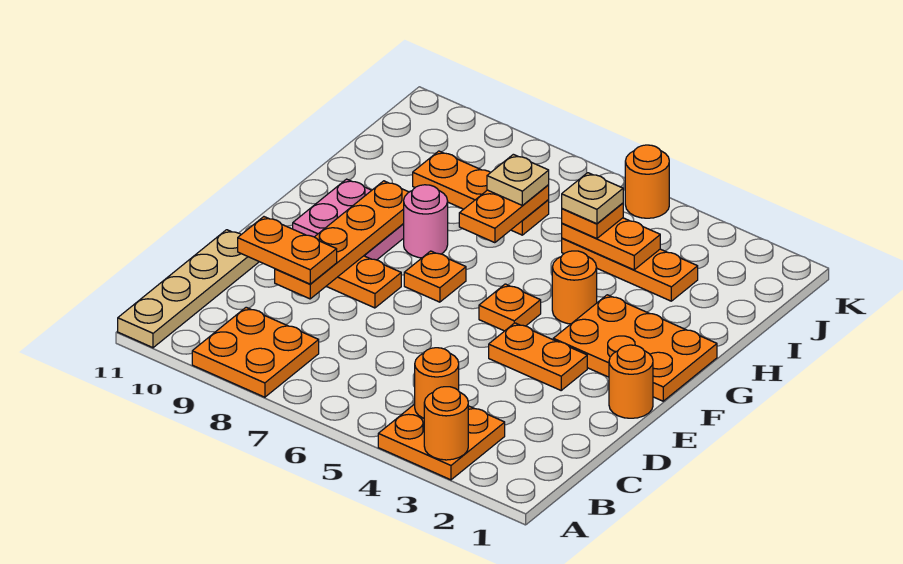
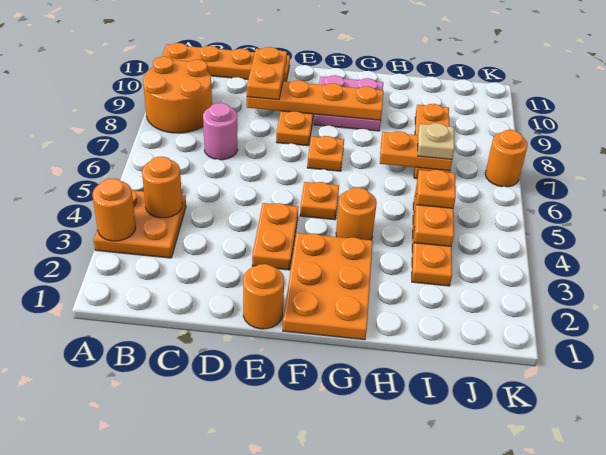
orange 2x2 plate [192,307,319,397] -> orange 2x2 round brick [143,57,212,133]
tan 1x4 plate [118,230,259,348] -> orange 1x4 plate [162,43,290,81]
pink 1x1 round brick [404,185,448,258] -> pink 1x1 round brick moved to [203,103,238,160]
tan 1x1 plate [562,173,623,224] -> none
orange 1x1 round brick [625,145,669,218] -> orange 1x1 round brick moved to [485,130,528,187]

